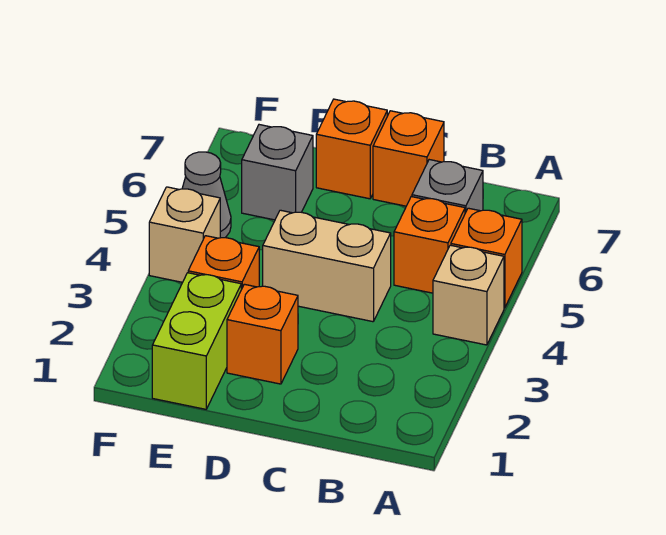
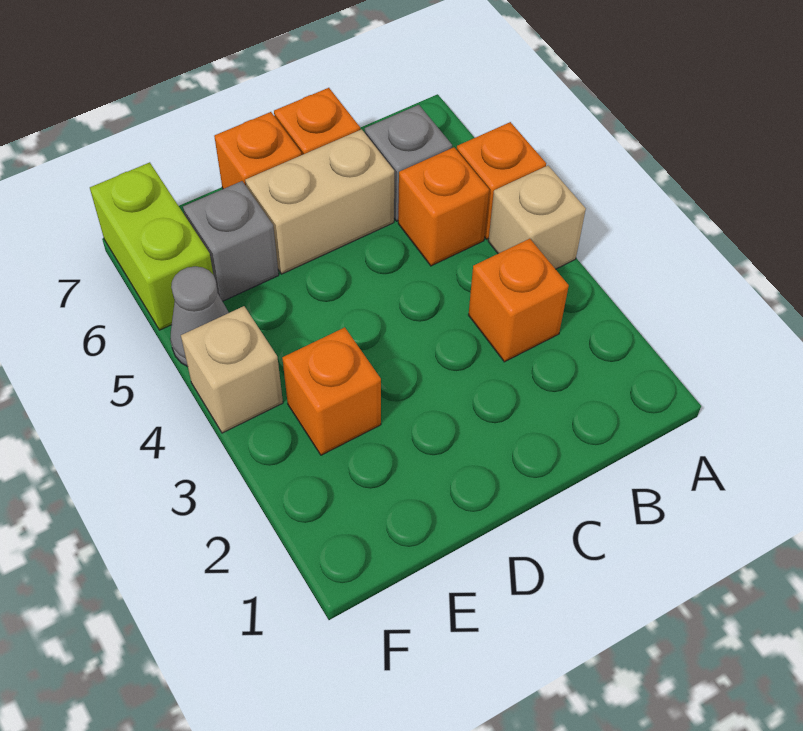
tan 1x2 brick [263,210,391,322] -> tan 1x2 brick moved to [245,129,394,274]
orange 1x1 brick [227,284,298,384] -> orange 1x1 brick moved to [469,239,569,362]
lime 1x2 brick [152,273,241,409] -> lime 1x2 brick moved to [90,162,213,330]

